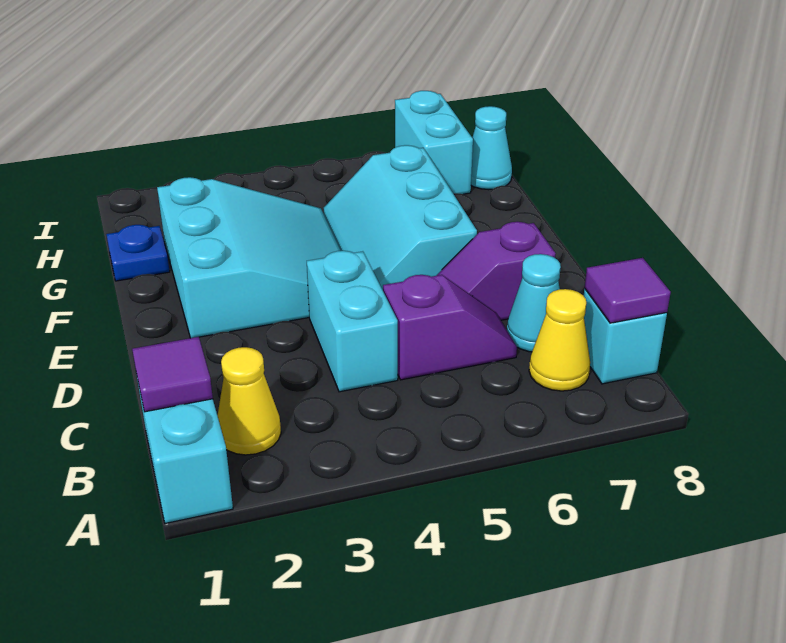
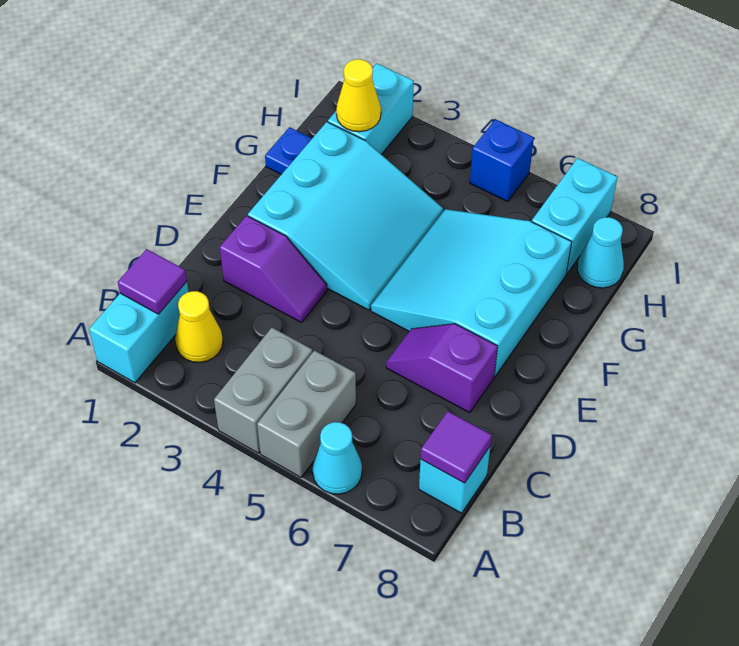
none -> grey 1x2 brick [214,328,312,453]
none -> grey 1x2 brick [257,351,356,477]
yellow 1x1 cone [529,289,590,391] -> yellow 1x1 cone moved to [336,59,381,132]
cyan 1x2 brick [307,251,398,392] -> cyan 1x2 brick moved to [328,64,414,155]
purple 1x2 slope [383,275,517,380] -> purple 1x2 slope moved to [220,216,327,322]
cyan 1x1 cone [507,254,561,352] -> cyan 1x1 cone moved to [313,422,362,494]
cyan 2x3 slope [324,145,477,290] -> cyan 3x3 slope [371,209,572,376]
none -> blue 1x1 brick [470,119,534,202]

